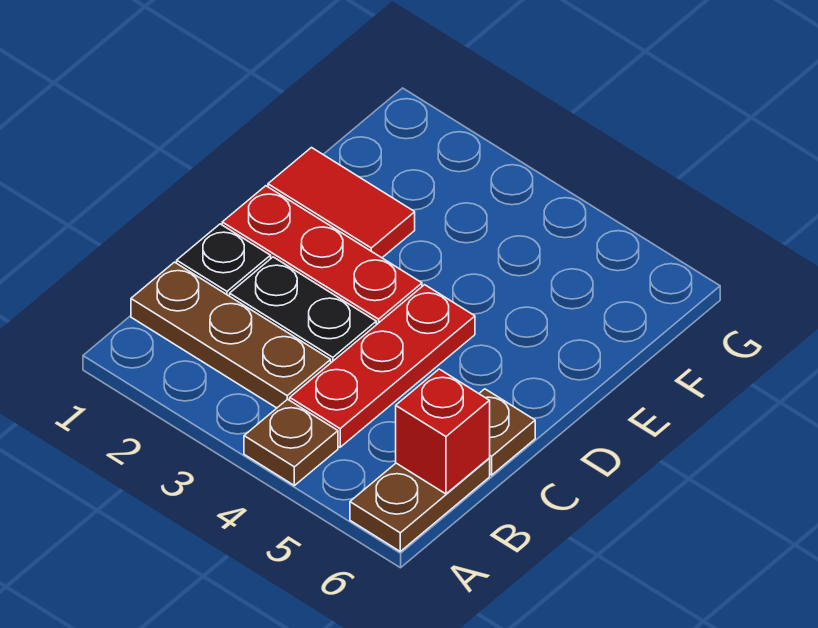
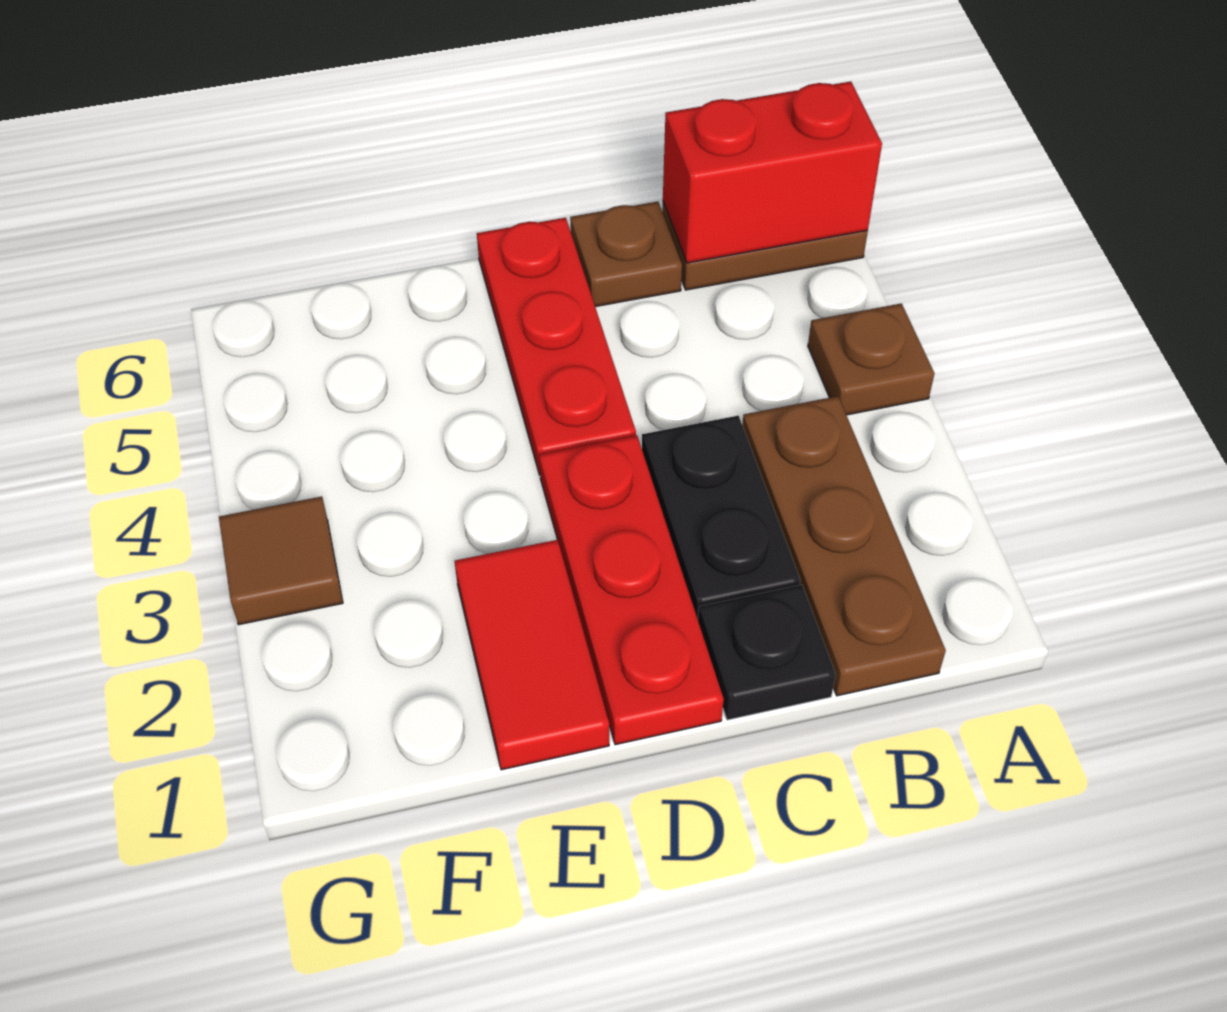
red 1x3 plate [290,285,475,447] -> red 1x3 plate turned to [477,218,636,475]
red 1x1 brick [396,369,490,494] -> red 1x2 brick [663,81,882,263]
none -> brown 1x1 tile [219,497,343,625]

